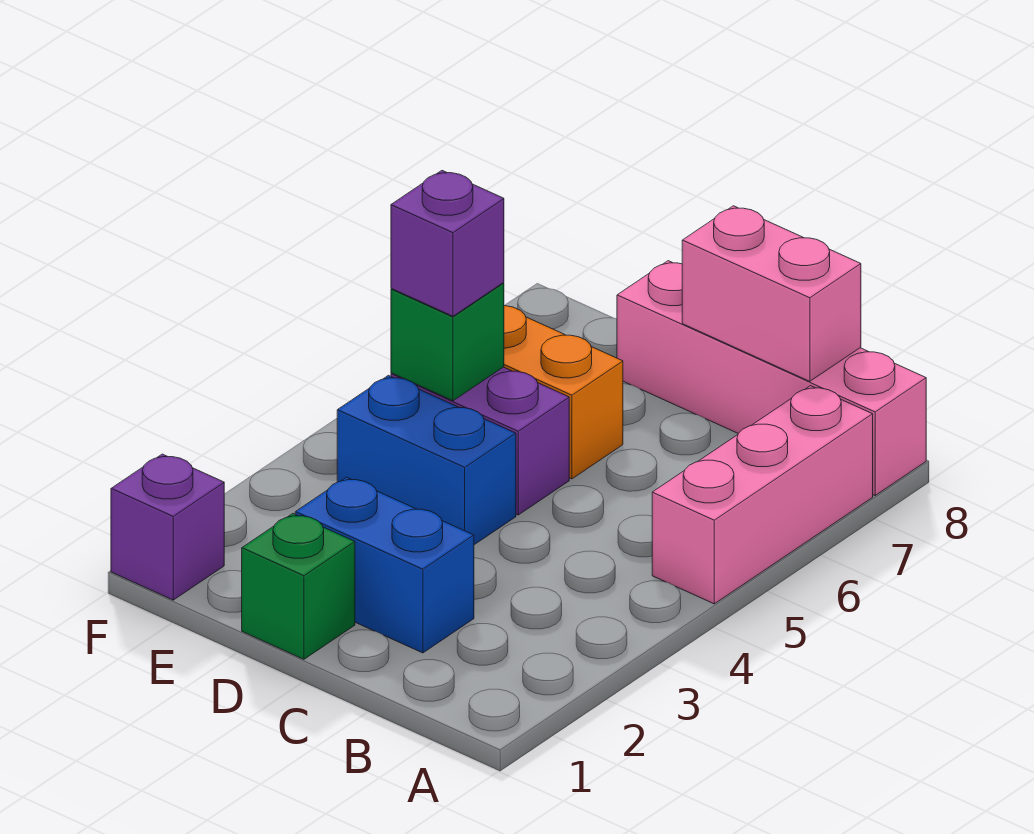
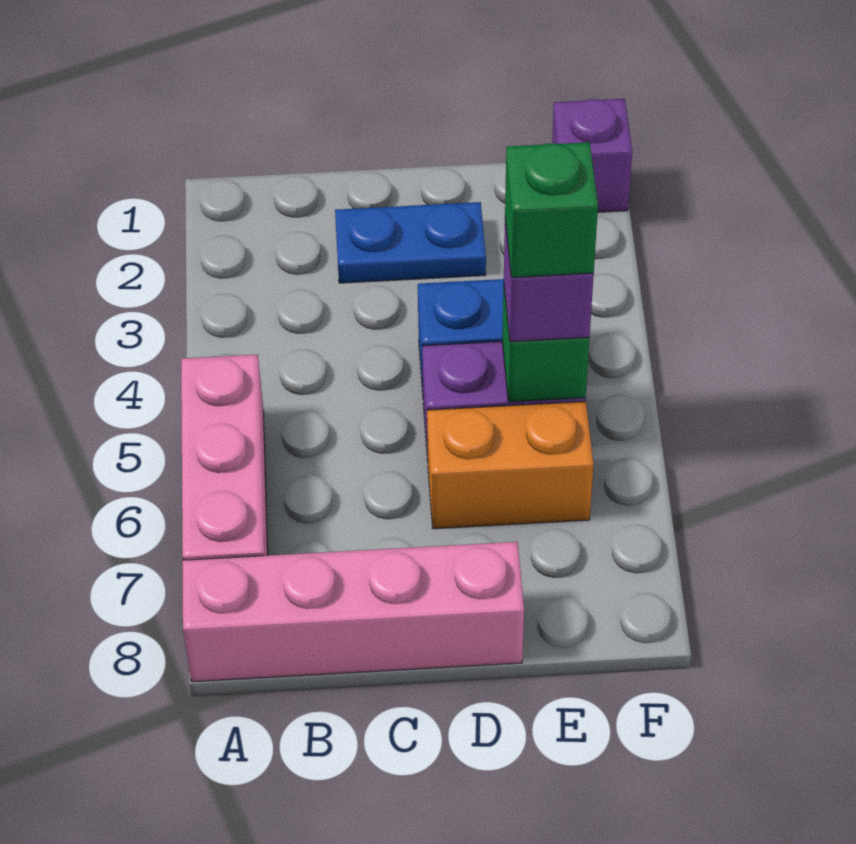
pink 1x2 brick [682,206,861,381] -> none
blue 1x2 brick [295,477,474,653] -> blue 1x2 plate [335,202,486,283]
green 1x1 brick [242,514,355,659] -> green 1x1 brick moved to [505,142,598,278]

